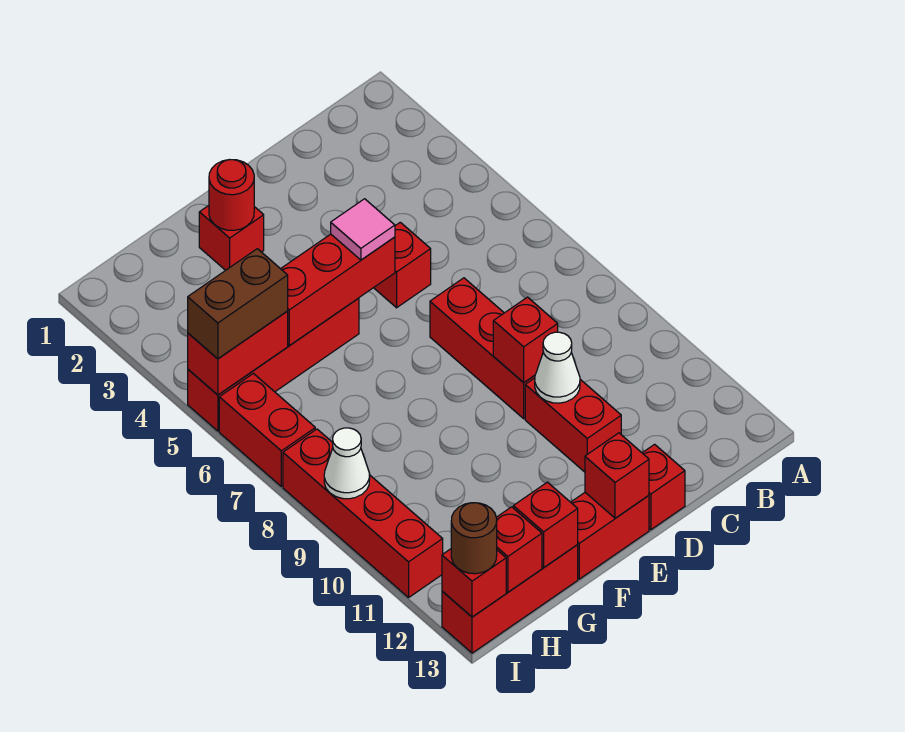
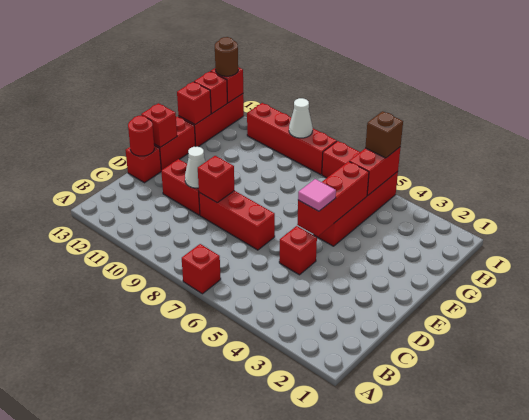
red 1x1 brick [199,206,264,270] -> red 1x1 brick moved to [182,244,221,294]
red 1x1 round brick [209,160,254,230] -> red 1x1 round brick moved to [128,116,154,156]
brown 1x2 brick [188,249,288,359] -> brown 1x1 brick [365,111,403,158]

